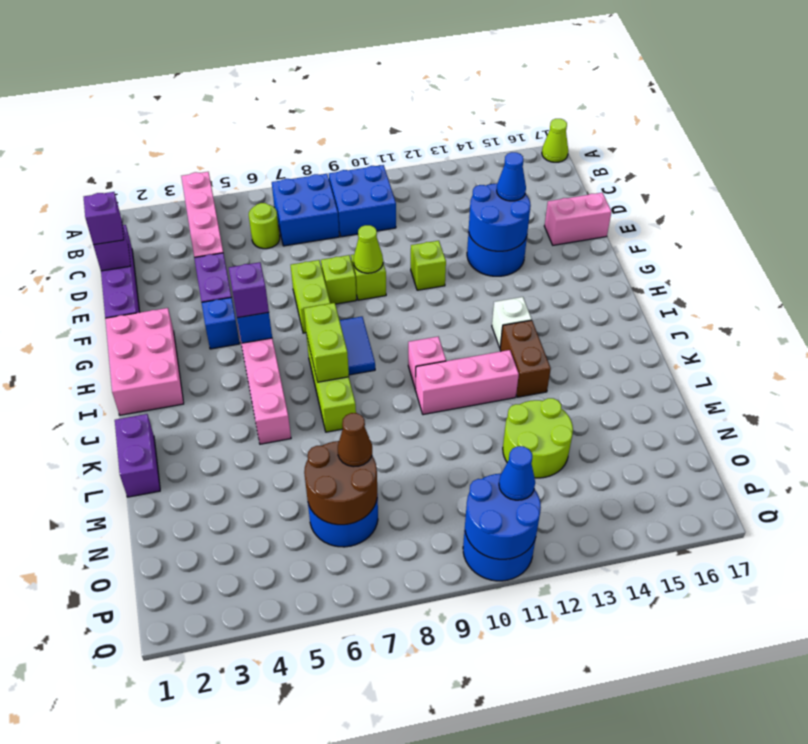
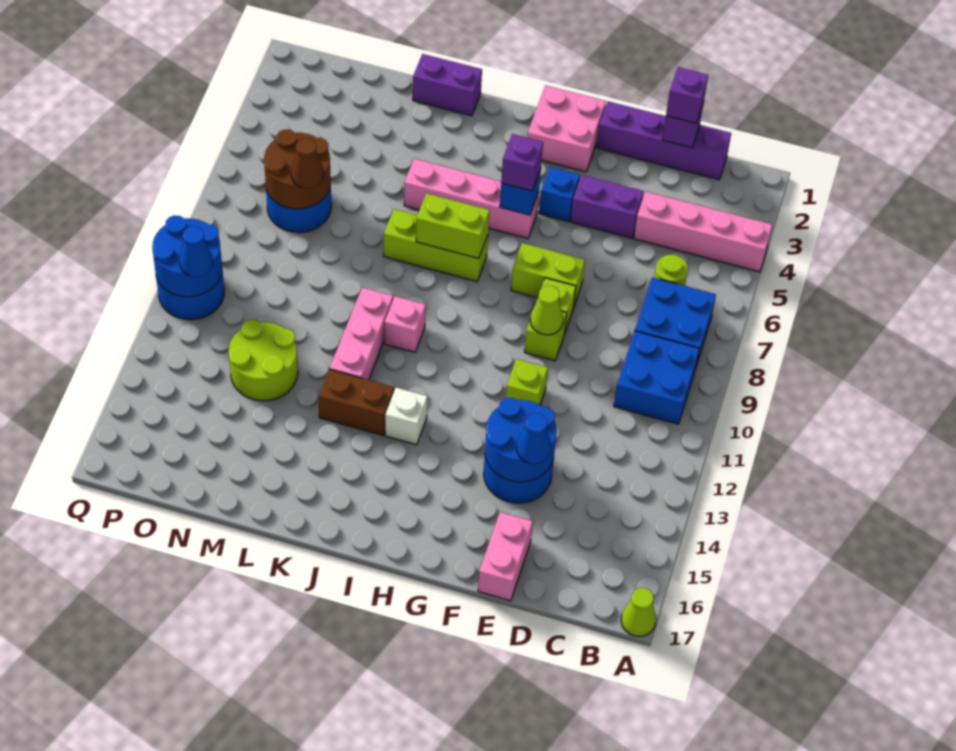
pink 2x3 brick [105,308,184,415] -> pink 2x2 brick [527,85,606,172]
blue 1x2 tile [340,317,375,375] -> none

